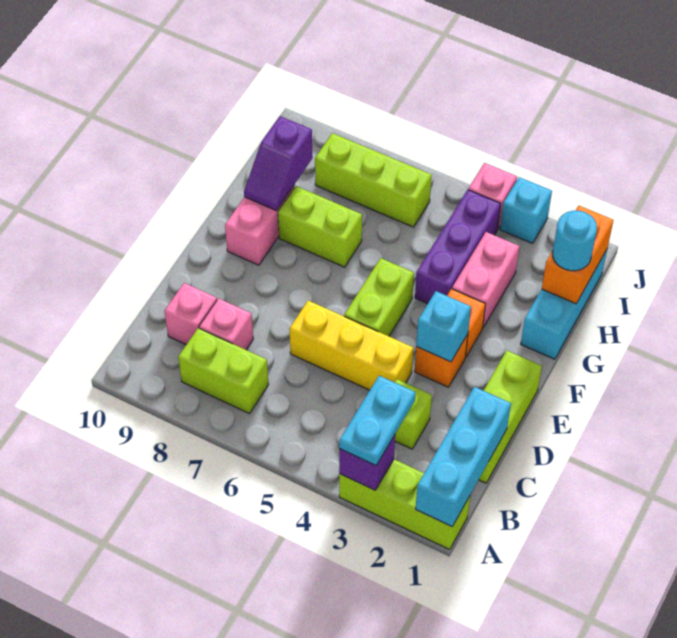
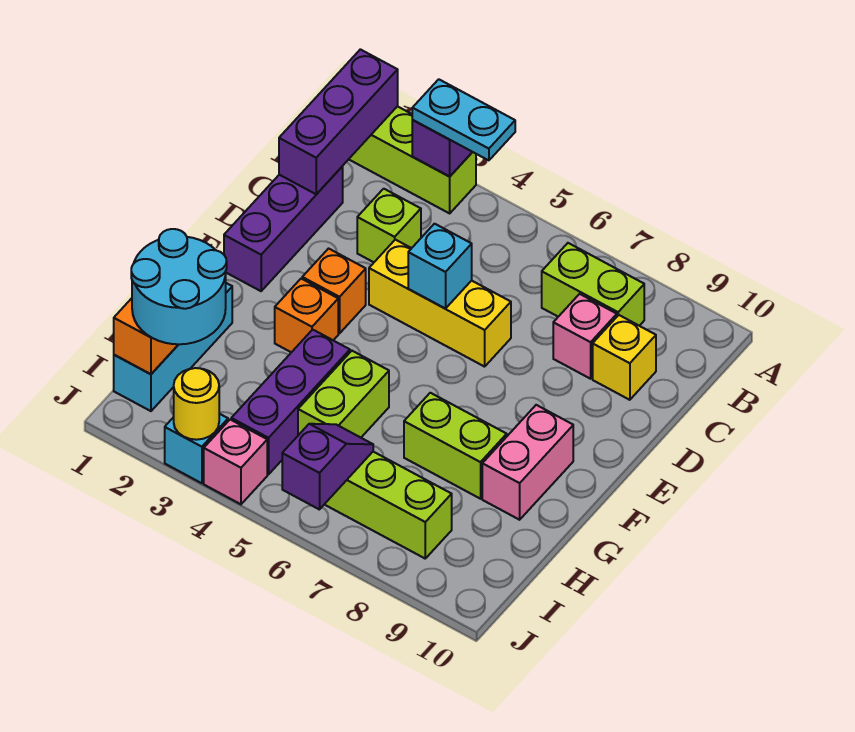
cyan 1x3 brick [416,387,511,527] -> purple 1x3 brick [279,49,398,194]
cyan 1x2 plate [339,376,415,466] -> cyan 1x2 plate turned to [412,79,515,160]
lime 1x3 brick [479,351,542,483] -> purple 1x3 brick [224,167,343,291]
pink 1x1 brick [164,283,217,345] -> yellow 1x1 brick [593,315,656,400]
cyan 1x1 brick [416,291,471,362] -> cyan 1x1 brick moved to [408,224,472,309]
lime 1x2 brick [344,258,414,336] -> lime 1x2 brick moved to [298,351,389,438]
pink 1x2 brick [452,232,520,327] -> none
purple 1x2 slope [244,116,313,210] -> purple 1x2 slope moved to [282,424,373,510]
cyan 1x1 round brick [553,211,597,271] -> cyan 2x2 round brick [131,229,227,344]
none -> yellow 1x1 round brick [174,368,219,440]

